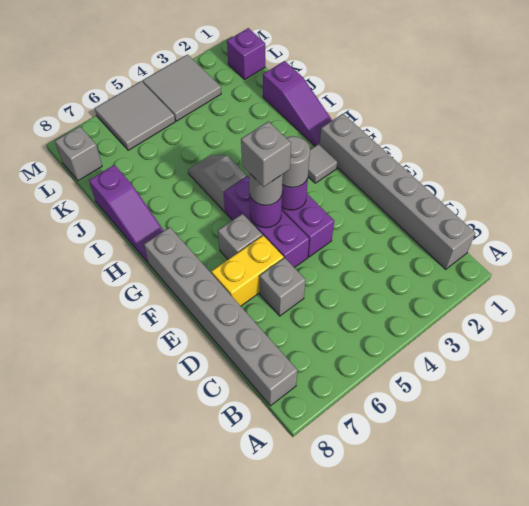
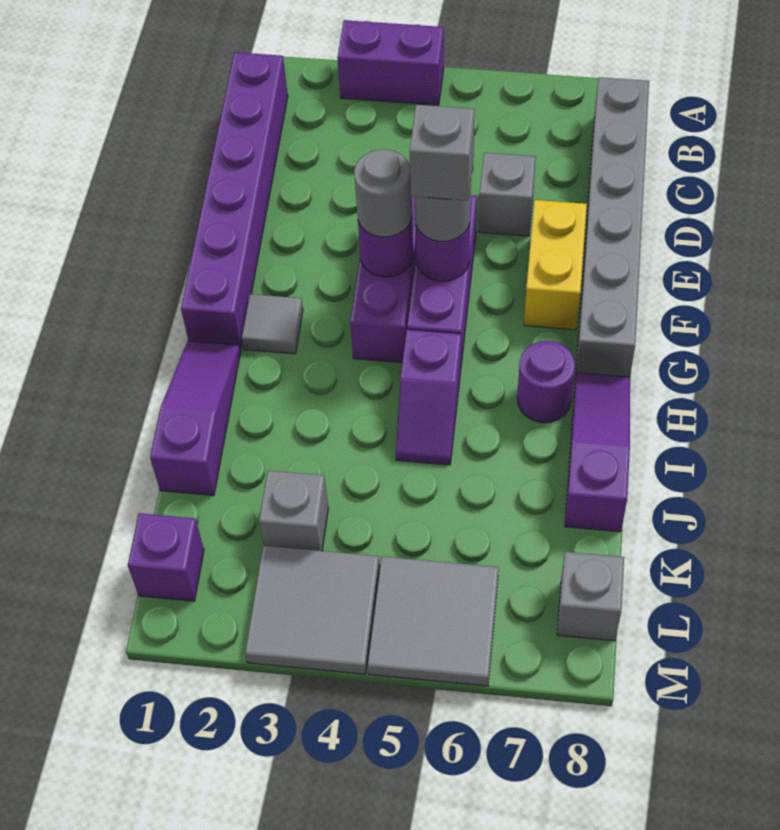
none -> purple 1x2 brick [337,20,444,105]
grey 1x6 brick [320,114,475,269] -> purple 1x6 brick [181,52,288,349]
yellow 1x2 brick [212,236,284,306] -> yellow 1x2 brick turned to [524,200,587,330]
grey 1x1 brick [218,214,262,259] -> grey 1x1 brick moved to [259,471,328,551]
grey 1x2 slope [188,155,247,212] -> purple 1x2 slope [396,329,461,465]
none -> purple 1x1 round brick [517,341,575,423]

